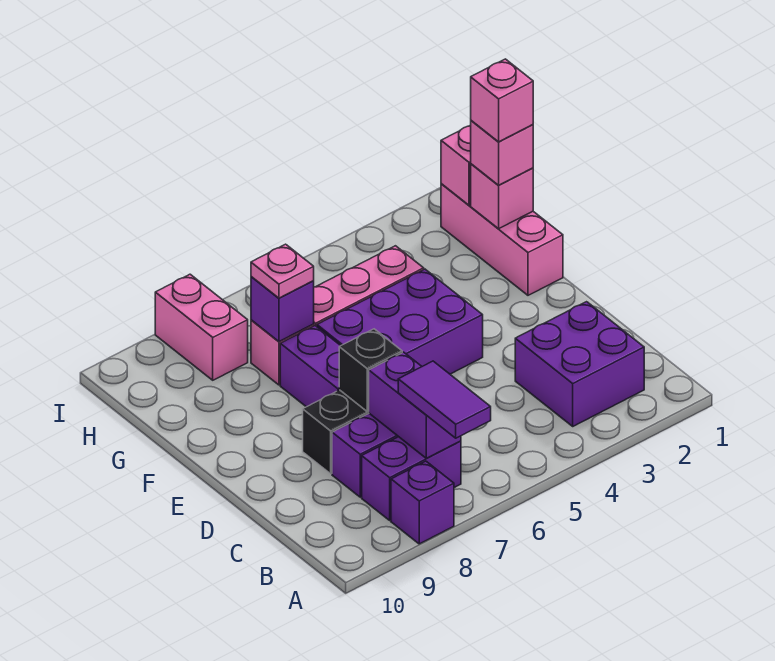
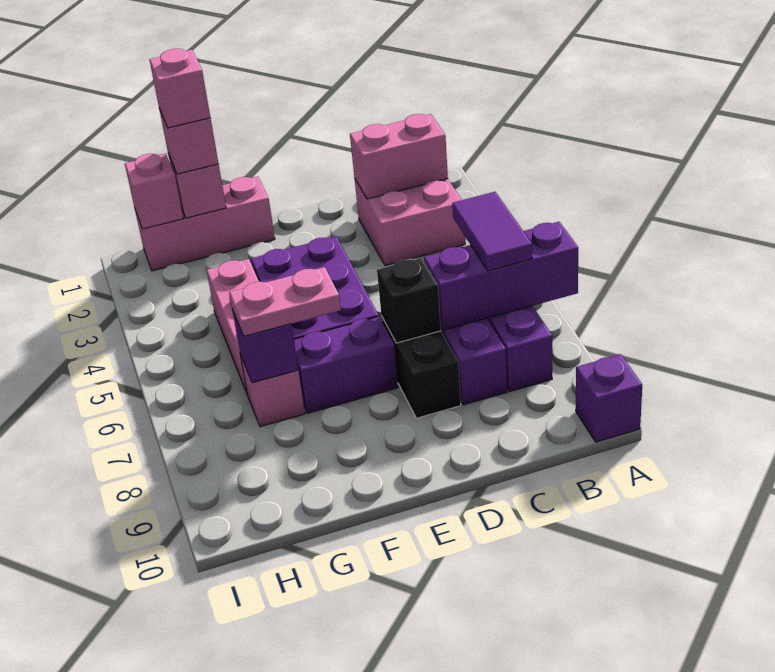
purple 1x2 tile [398,361,491,438] -> purple 1x2 tile turned to [452,192,532,271]
purple 1x1 brick [391,461,454,544] -> purple 1x1 brick moved to [576,354,642,442]
purple 2x2 brick [515,302,644,426] -> pink 2x2 brick [355,179,465,266]
purple 1x2 brick [369,352,461,458] -> purple 1x3 brick [424,222,578,330]
pink 1x1 plate [251,244,314,298] -> pink 1x2 plate [229,267,341,336]
pink 1x2 brick [155,274,248,380] -> pink 1x2 brick moved to [350,114,448,199]

